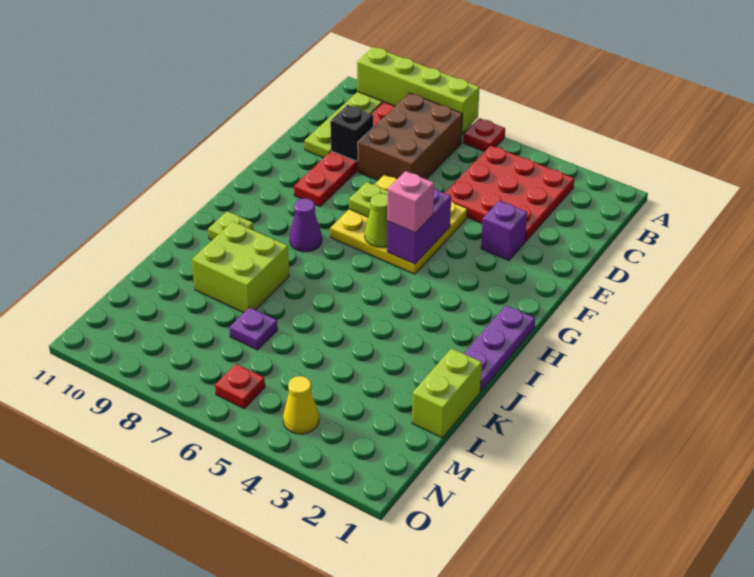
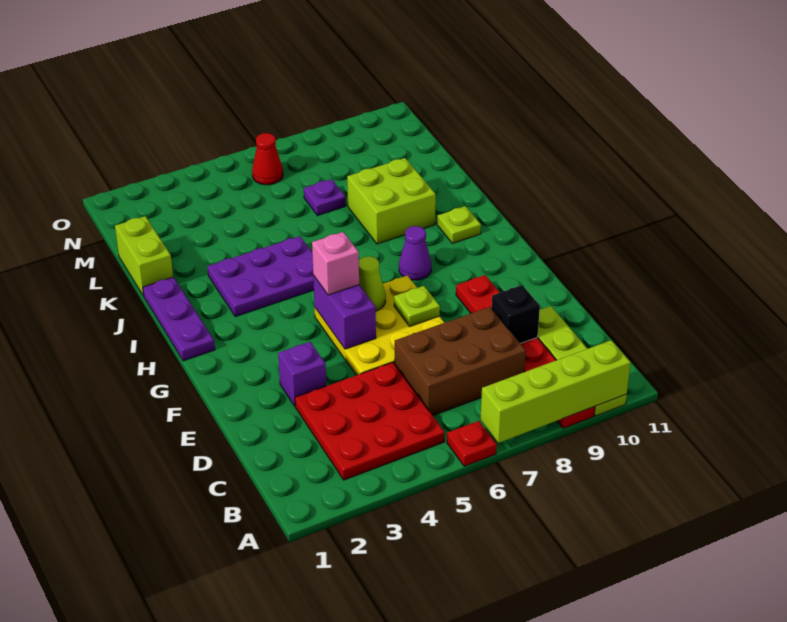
brown 2x3 brick [358,93,463,180] -> brown 2x3 brick turned to [395,307,526,416]
none -> purple 2x3 plate [208,236,314,317]
yellow 1x1 cone [283,376,319,434] -> none
red 1x1 plate [215,364,265,408] -> red 1x1 cone [252,133,283,185]

